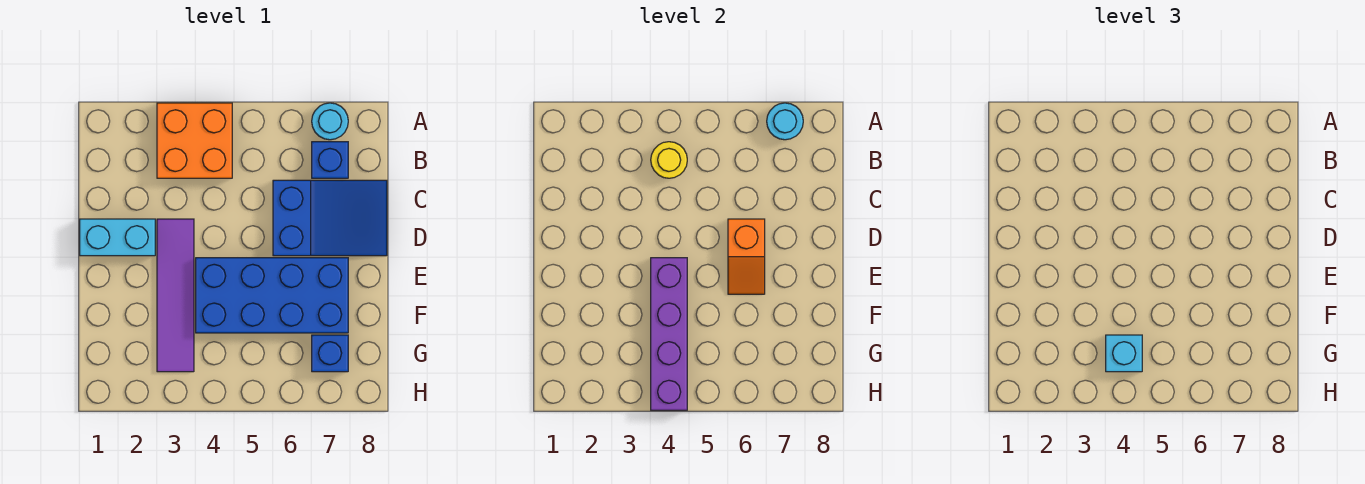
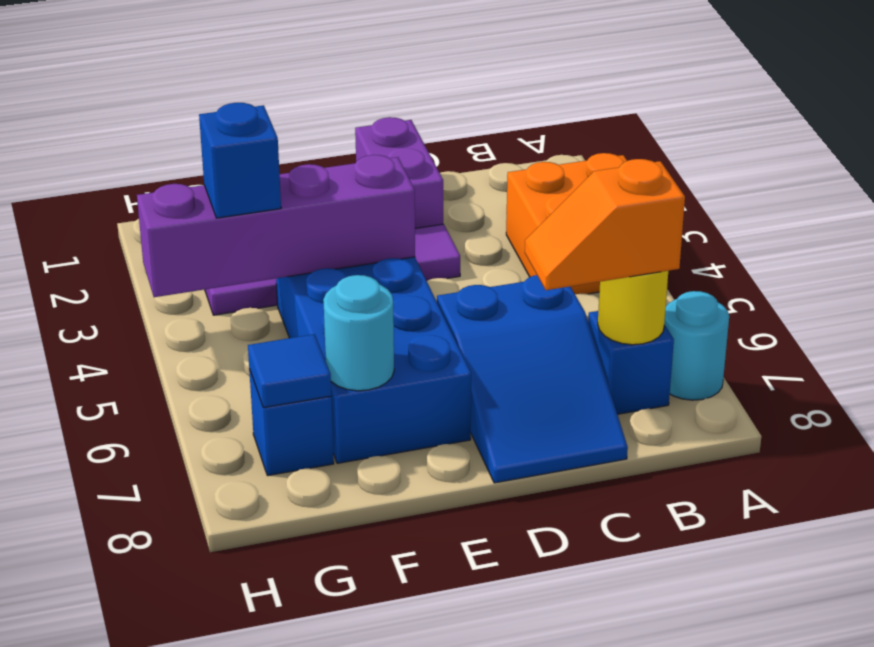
cyan 1x1 round brick [767,103,803,140] -> cyan 1x1 round brick moved to [323,275,394,391]
yellow 1x1 round brick [651,142,687,178] -> yellow 1x1 round brick moved to [598,271,668,345]
cyan 1x2 brick [80,219,155,256] -> purple 1x2 brick [355,117,443,228]
orange 1x2 slope [728,219,765,294] -> orange 1x2 slope moved to [525,159,685,290]
cyan 1x1 brick [1106,335,1142,372] -> blue 1x1 brick [199,103,281,218]
none -> blue 1x1 tile [248,334,331,408]

